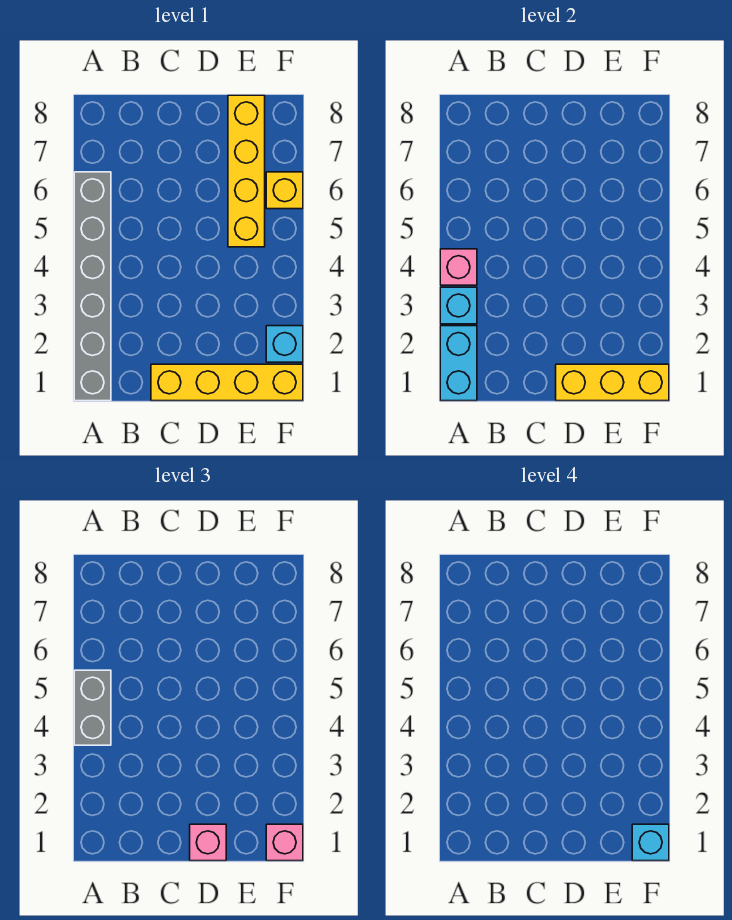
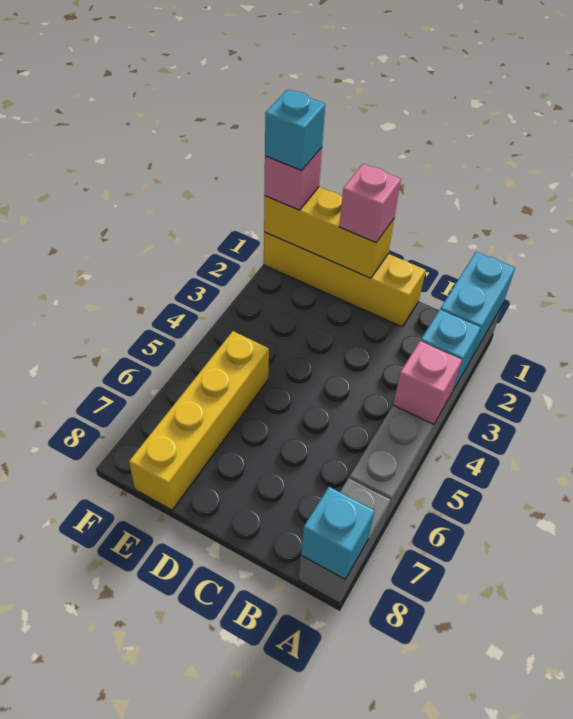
grey 1x2 brick [74,670,111,745] -> grey 1x2 brick moved to [299,478,391,604]
cyan 1x1 brick [266,326,303,362] -> cyan 1x1 brick moved to [301,487,375,579]
yellow 1x1 brick [266,172,303,209] -> none

